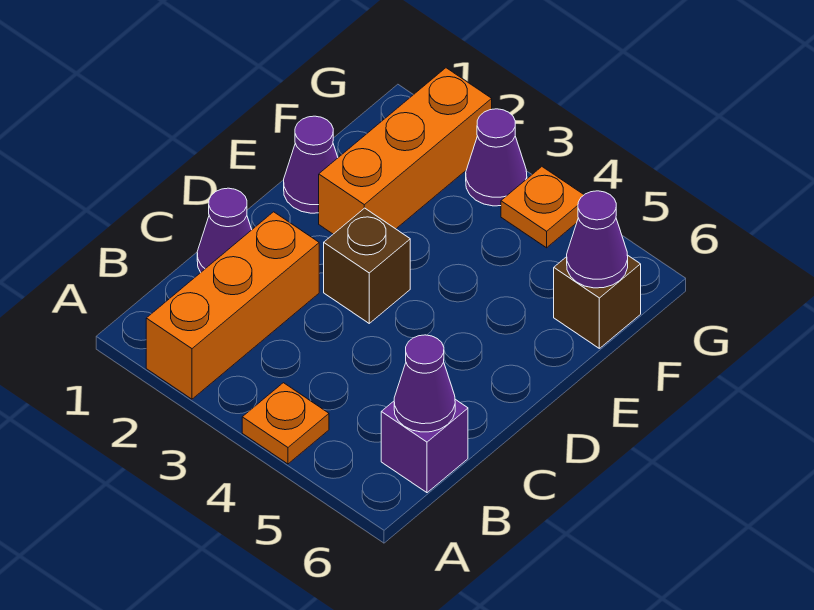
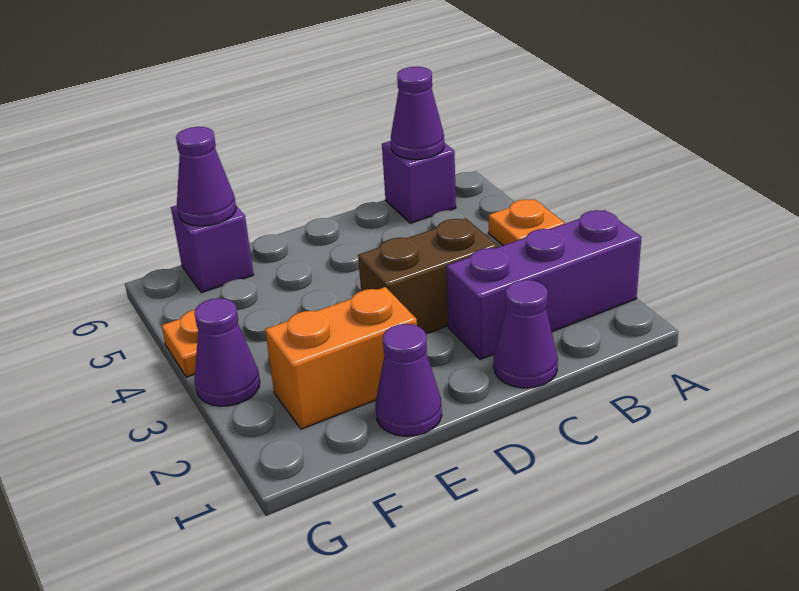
orange 1x3 brick [146,212,319,399] -> purple 1x3 brick [446,210,641,360]
brown 1x1 brick [324,208,410,323] -> brown 1x2 brick [358,218,498,334]
orange 1x3 brick [319,68,492,234] -> orange 1x2 brick [265,287,417,429]
brown 1x1 brick [554,255,641,348] -> purple 1x1 brick [171,205,254,293]

